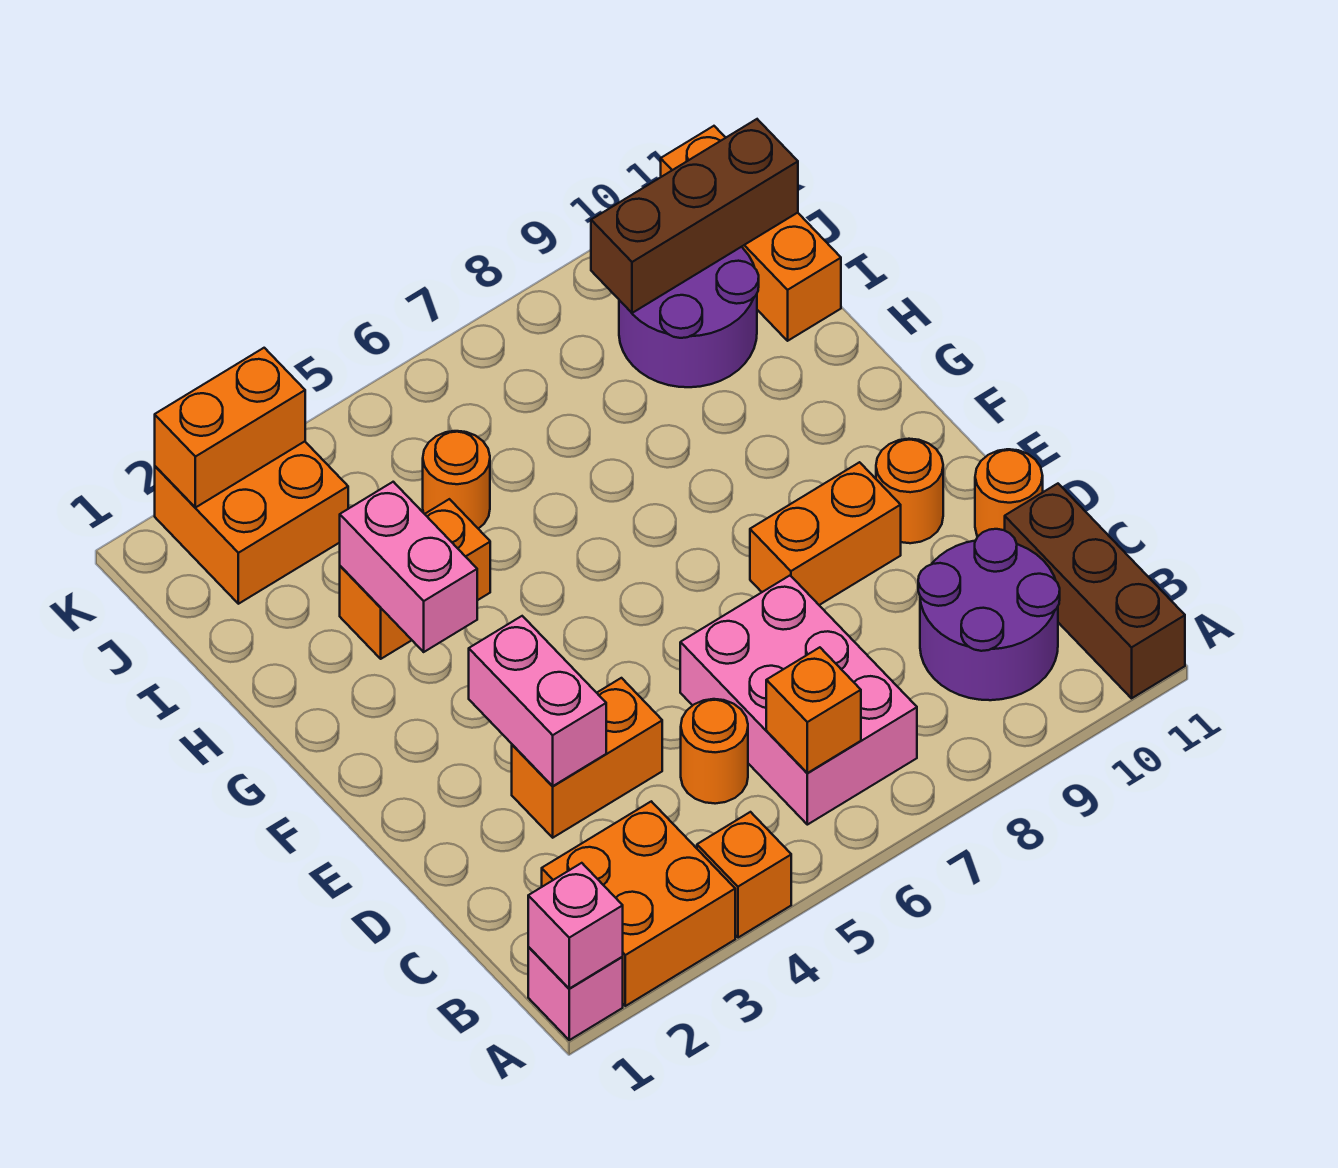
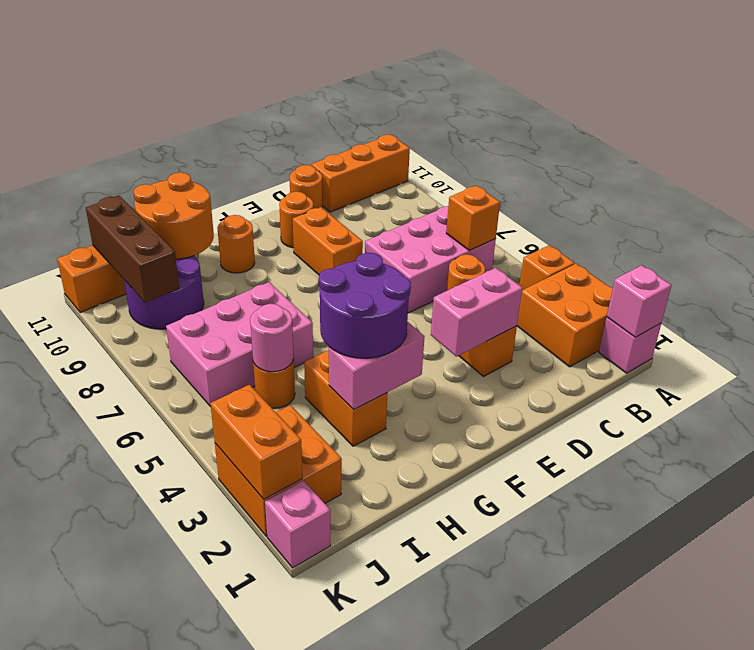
brown 1x3 brick [1005,484,1185,698] -> orange 1x3 brick [312,135,410,212]
purple 2x2 round brick [918,529,1060,700] -> purple 2x2 round brick moved to [319,253,411,358]
none -> orange 1x1 round brick [217,215,255,273]
none -> pink 2x3 brick [166,282,313,407]
none -> orange 2x2 round brick [133,172,214,259]
none -> pink 1x1 round brick [250,304,294,372]
none -> pink 1x1 brick [265,481,330,568]

